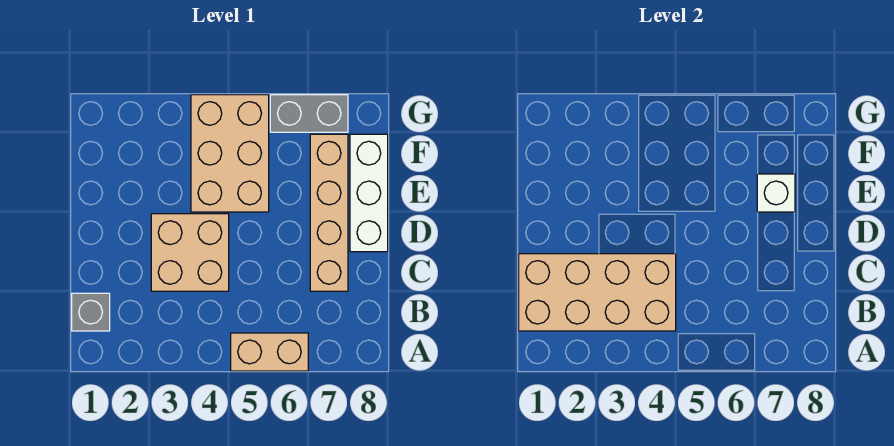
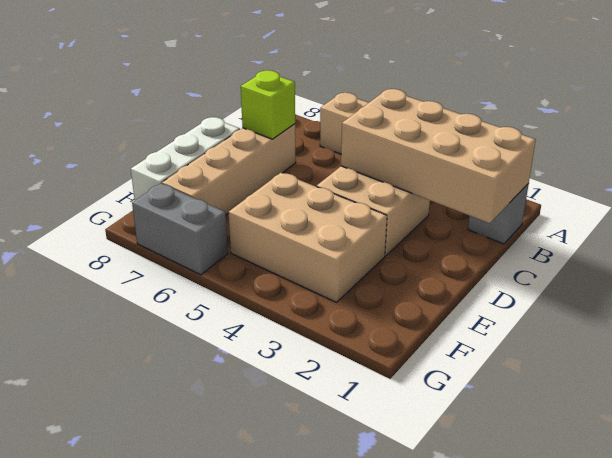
none -> lime 1x1 brick [241,70,295,139]
tan 2x3 brick [191,95,269,212] -> tan 2x3 brick turned to [229,173,387,302]
white 1x1 brick [757,174,795,212] -> none

